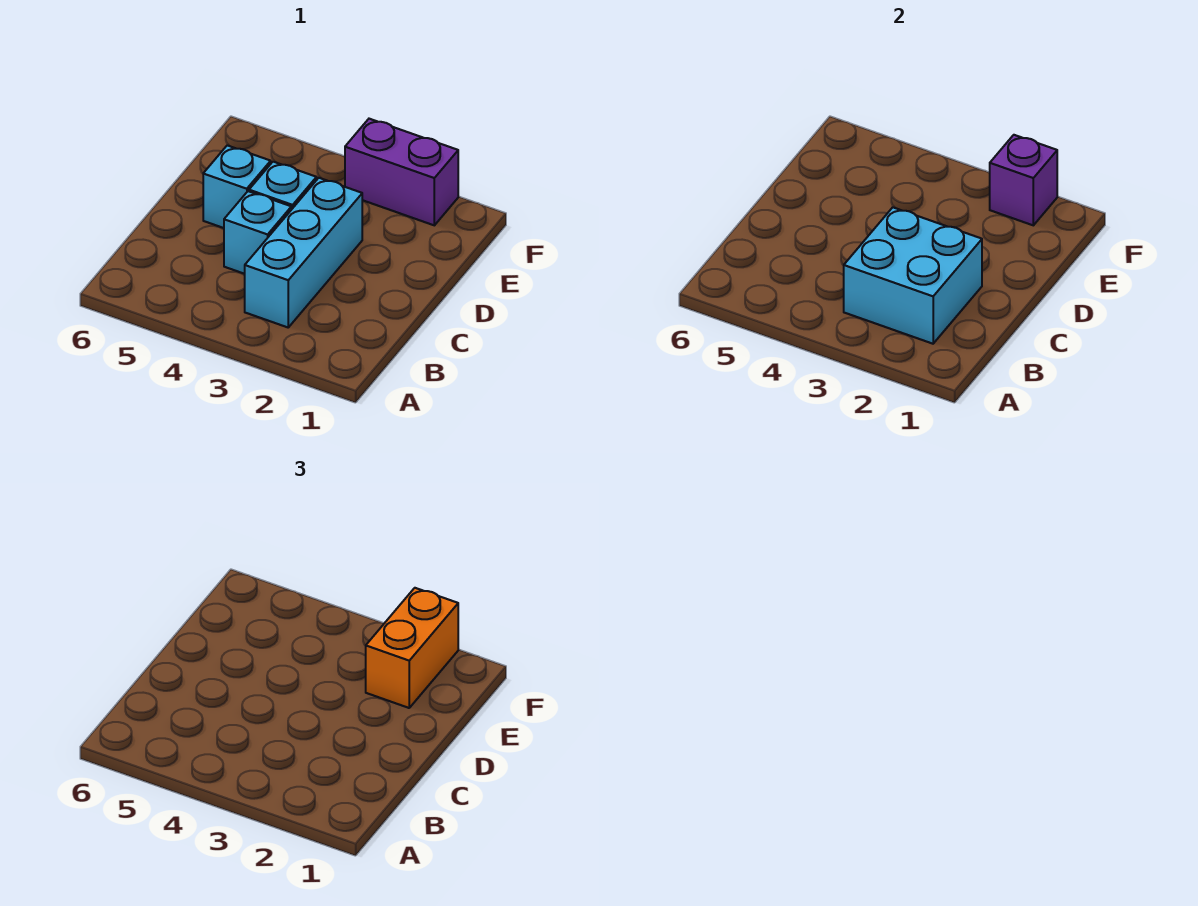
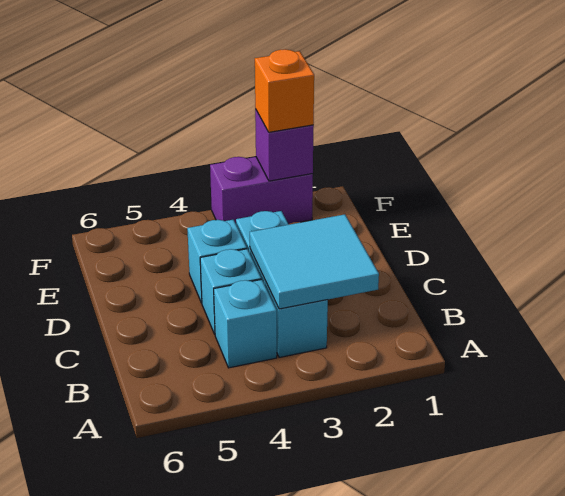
cyan 2x2 brick [844,207,982,344] -> cyan 2x2 tile [250,214,379,309]
cyan 1x1 brick [203,145,271,228] -> cyan 1x1 brick moved to [214,279,277,368]
orange 1x2 brick [366,588,458,708] -> orange 1x1 brick [255,49,314,132]

